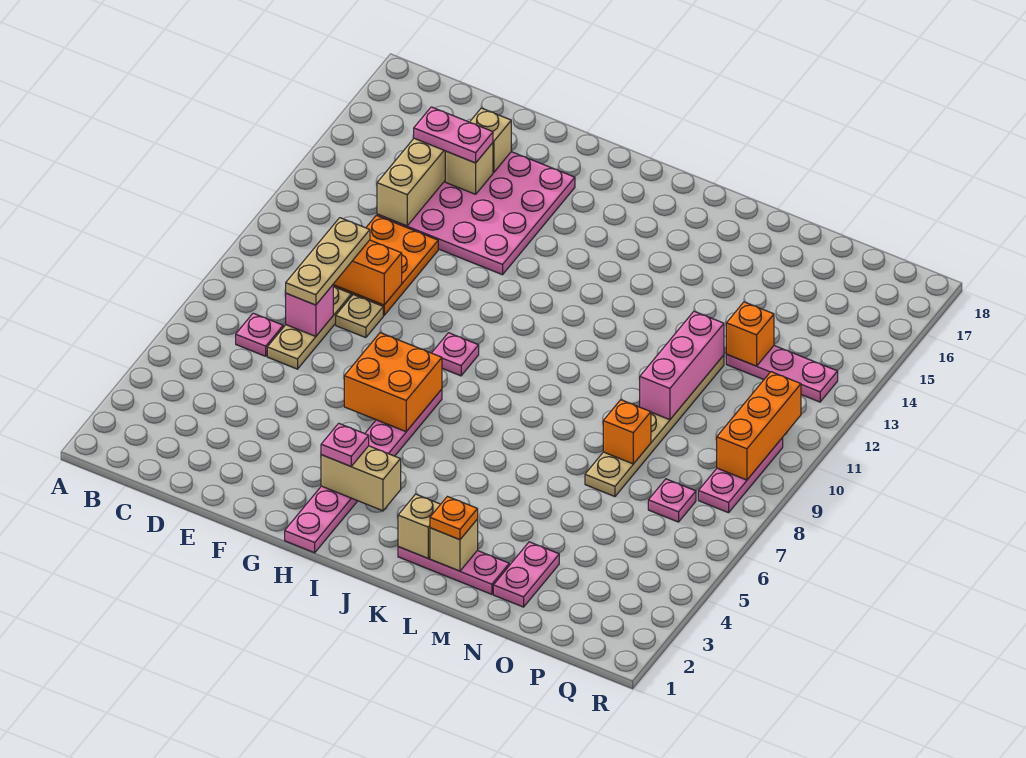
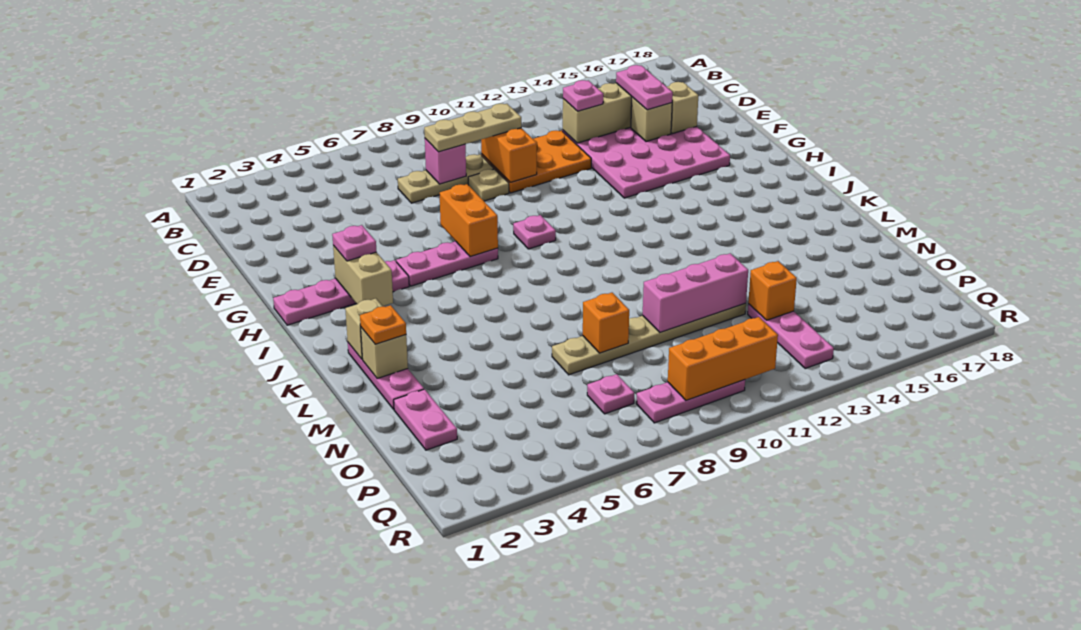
pink 1x1 plate [236,313,283,356] -> pink 1x1 plate moved to [563,80,603,111]
orange 2x2 brick [344,333,442,432] -> orange 1x2 brick [440,184,498,257]
pink 1x2 plate [493,542,559,607] -> pink 1x2 plate turned to [394,389,457,450]

